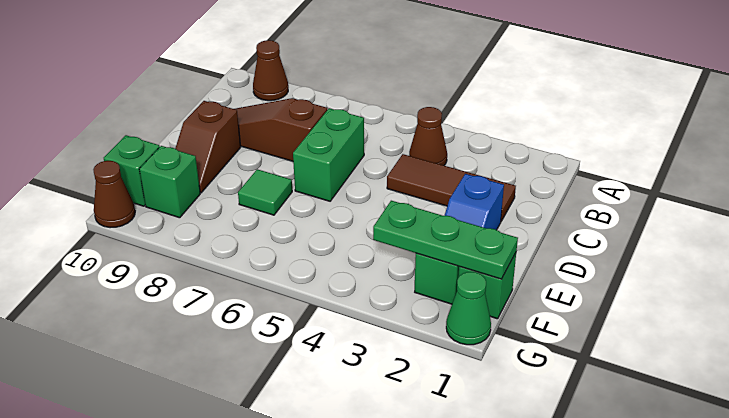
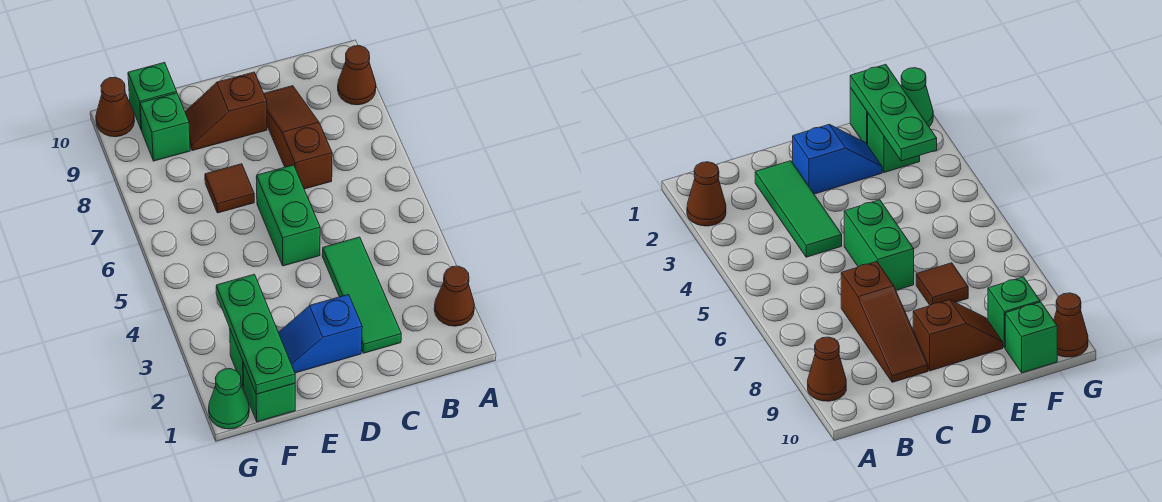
brown 1x1 cone [409,107,447,165] -> brown 1x1 cone moved to [434,266,474,326]
brown 1x3 tile [387,154,516,221] -> green 1x3 tile [322,237,401,353]
green 1x2 brick [293,108,364,201] -> green 1x2 brick turned to [257,165,320,266]
green 1x1 tile [238,169,292,215] -> brown 1x1 tile [205,164,254,213]

